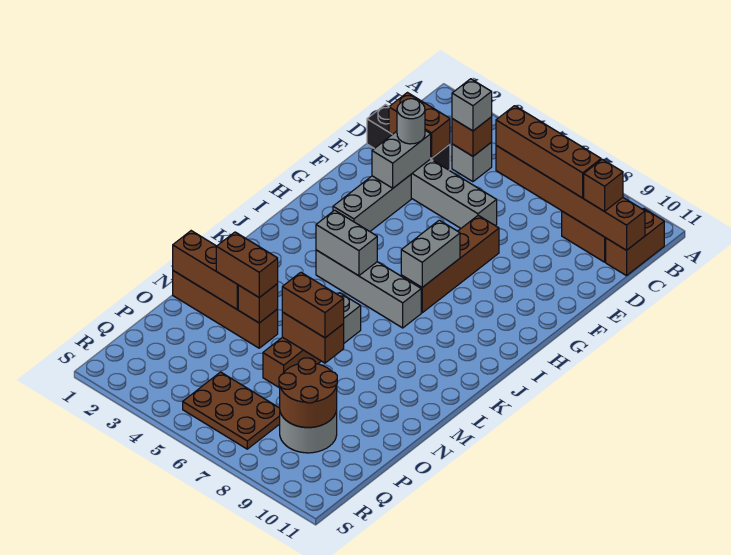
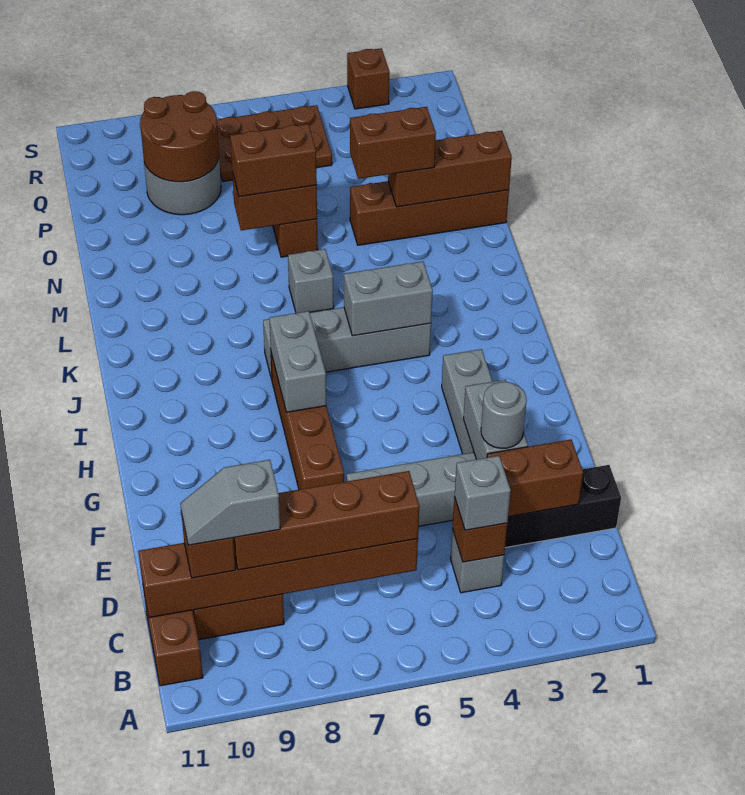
none -> grey 1x2 slope [180,460,280,545]
brown 1x1 brick [238,284,278,323] -> brown 1x1 brick moved to [347,48,390,109]

